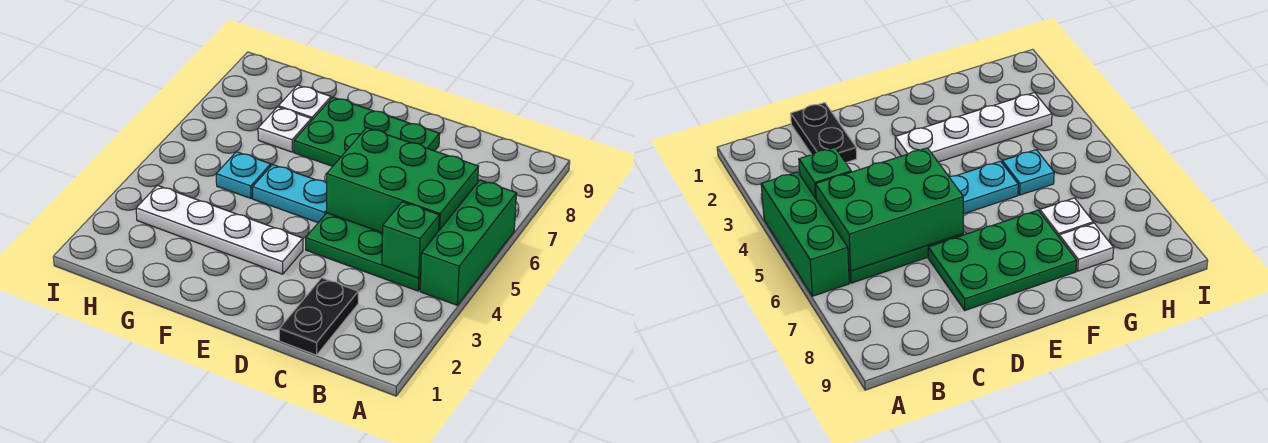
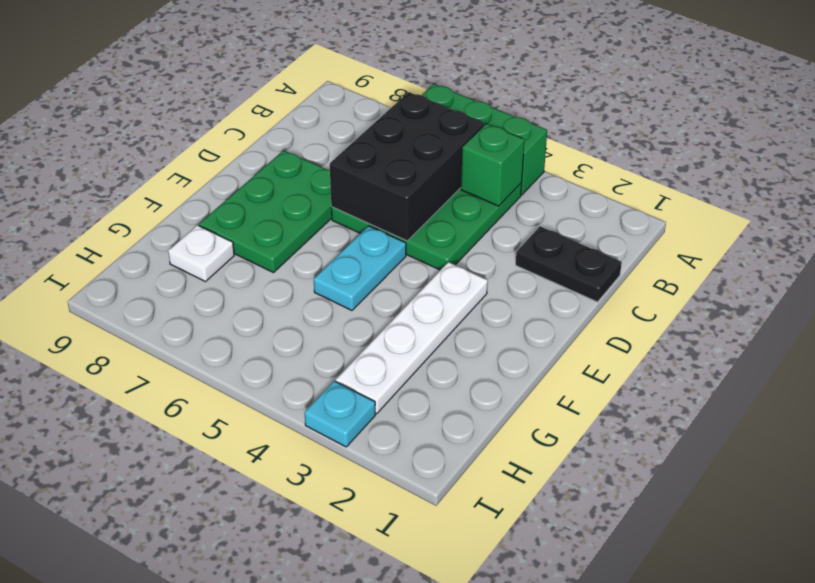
green 2x3 brick [327,128,479,233] -> black 2x3 brick [330,92,484,241]
cyan 1x1 plate [216,152,271,198] -> cyan 1x1 plate moved to [304,381,376,447]
white 1x1 plate [258,107,311,152] -> none

